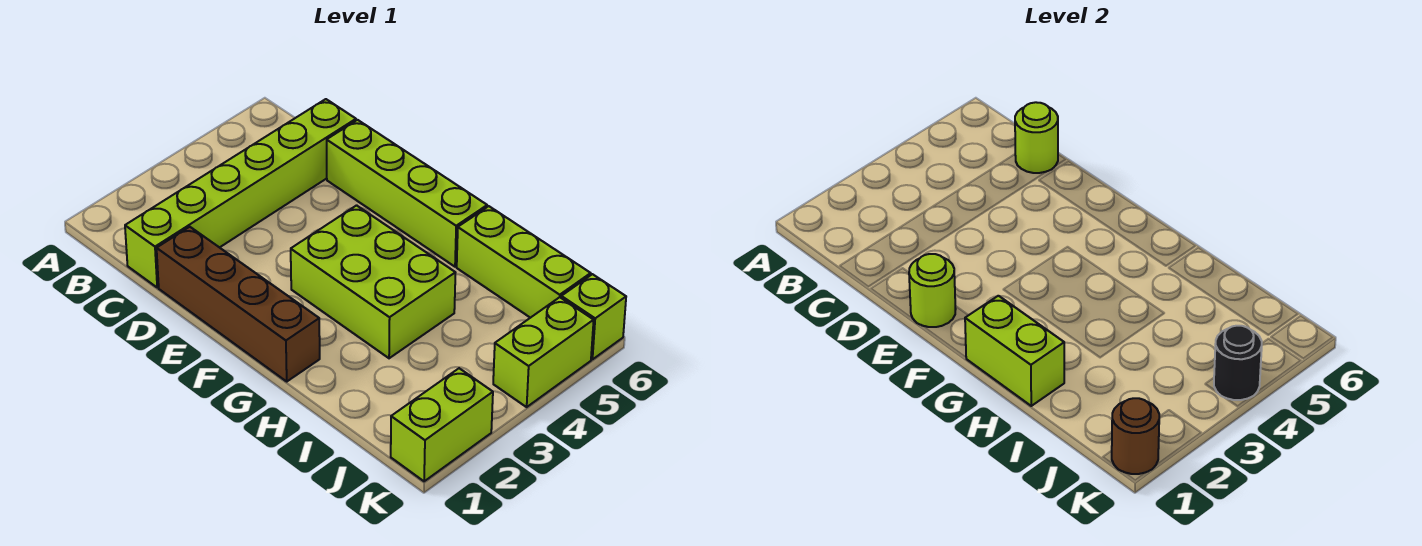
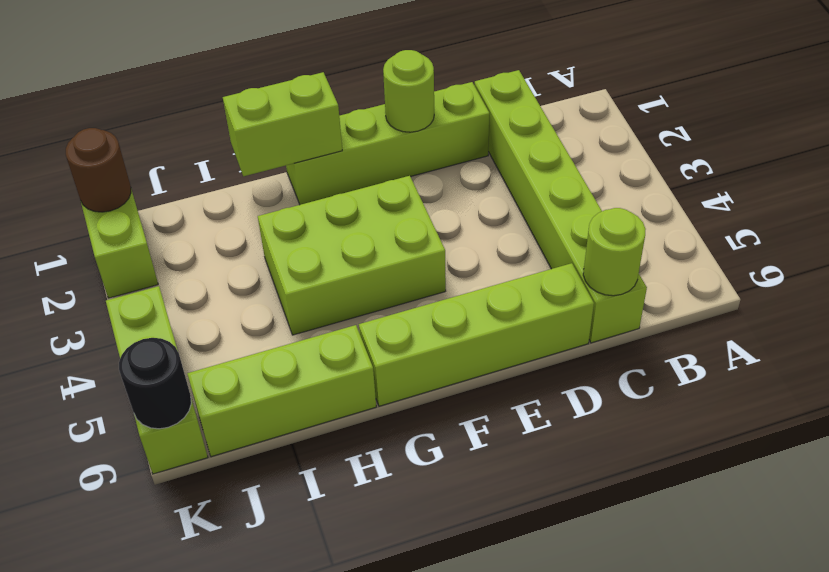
brown 1x4 brick [157,227,320,381] -> lime 1x4 brick [286,82,490,205]
black 1x1 round brick [1214,326,1262,400] -> black 1x1 round brick moved to [119,338,191,429]

